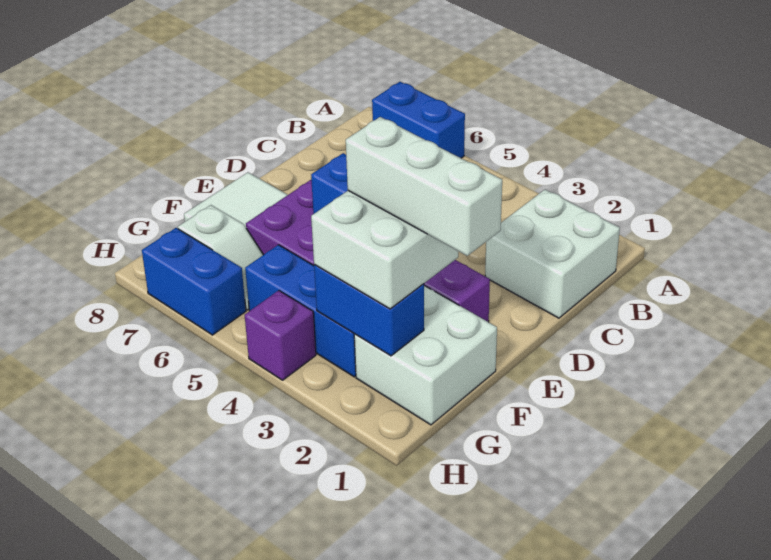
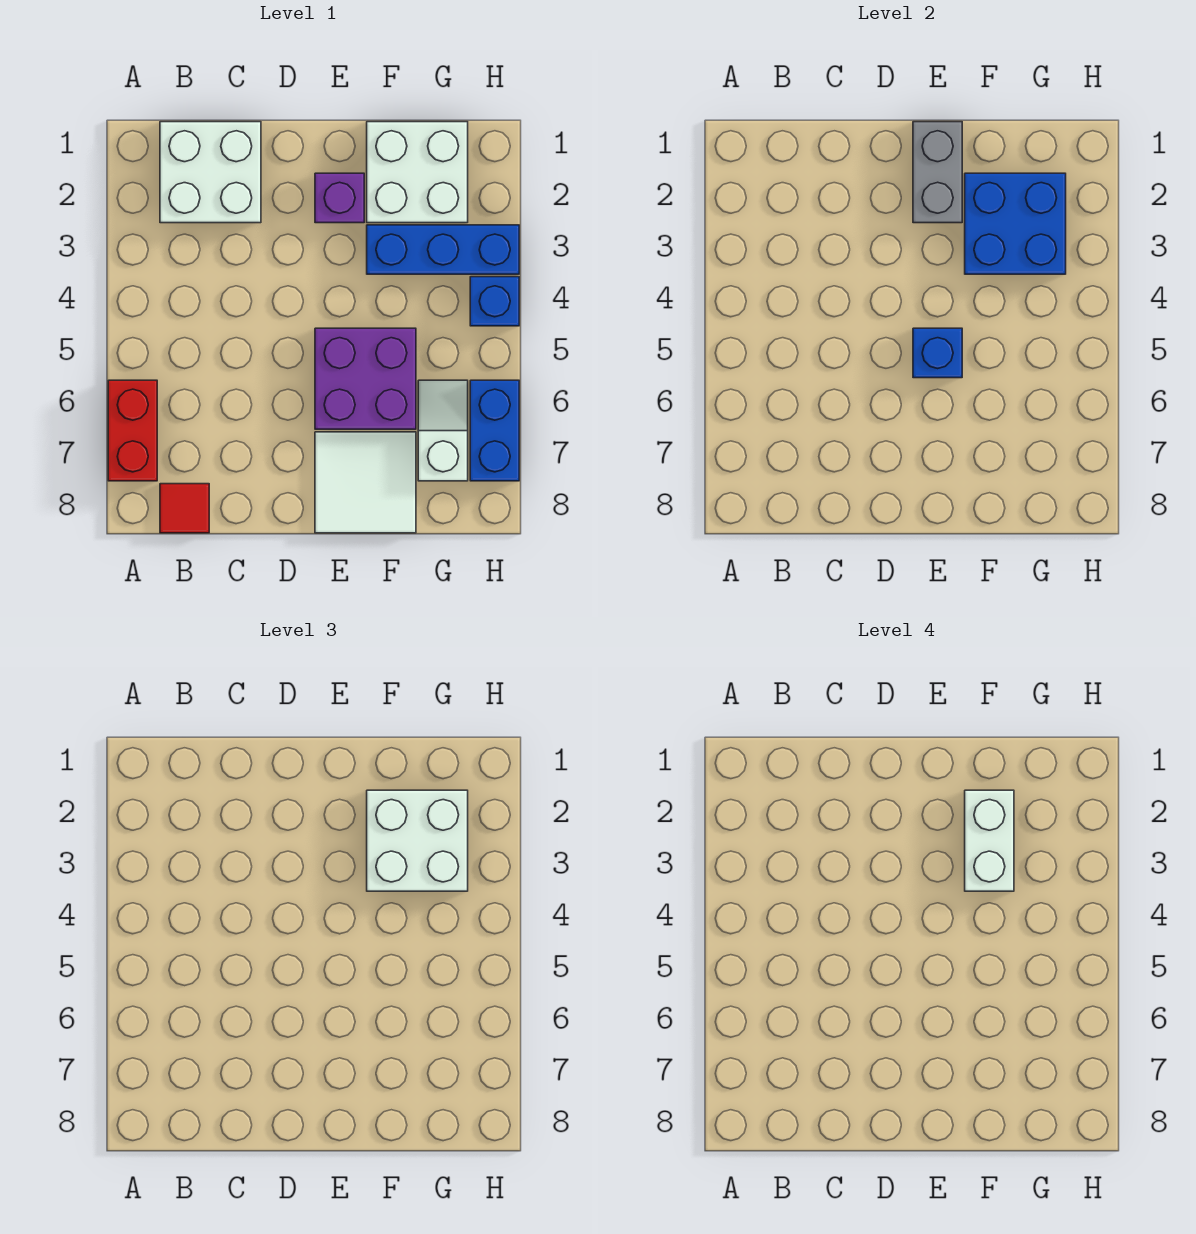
blue 1x2 brick [372,82,465,158] -> red 1x2 brick [108,380,157,481]
none -> red 1x1 tile [160,484,209,533]
none -> grey 1x2 brick [913,122,962,223]
white 1x3 brick [346,117,502,256] -> white 1x2 brick [965,790,1014,891]
blue 1x2 brick [314,265,424,356] -> blue 2x2 brick [965,173,1066,274]
blue 1x3 brick [245,245,356,377] -> blue 1x3 brick turned to [367,225,519,274]
purple 1x1 brick [245,290,316,380] -> blue 1x1 brick [470,277,519,326]

